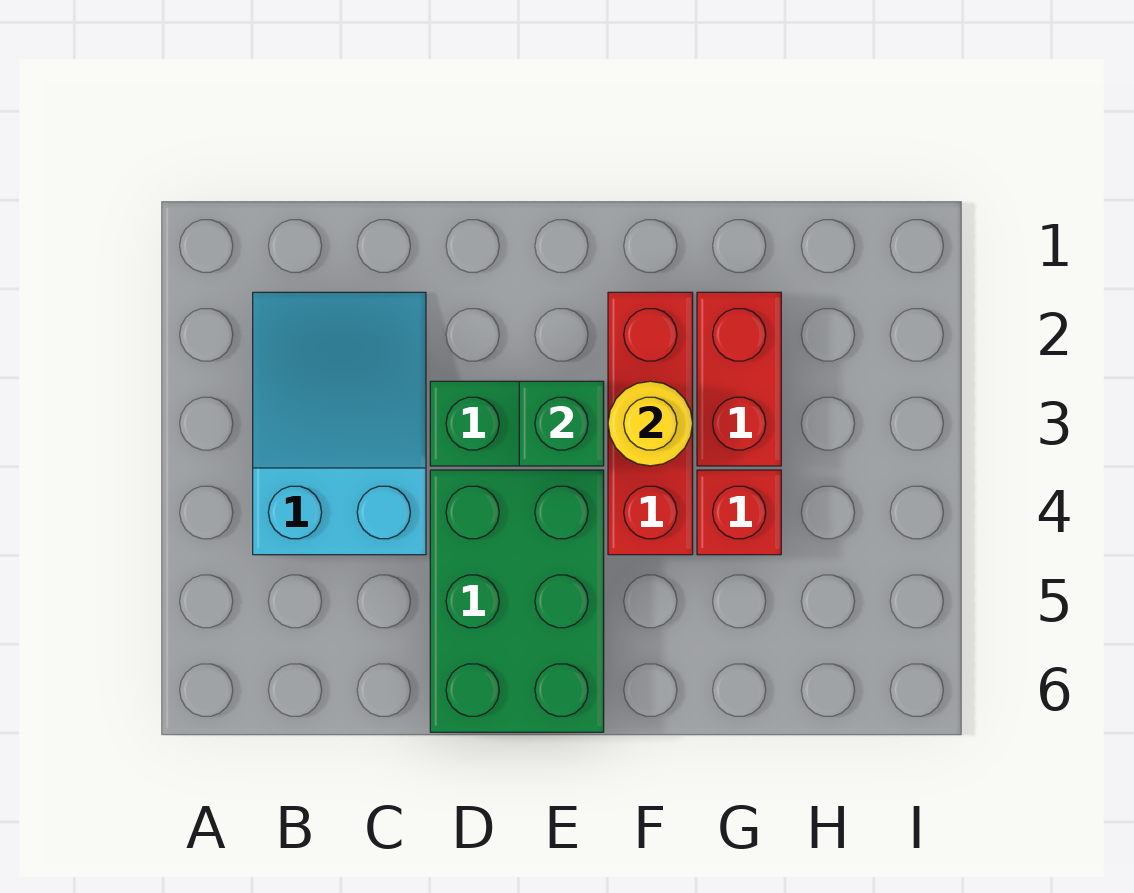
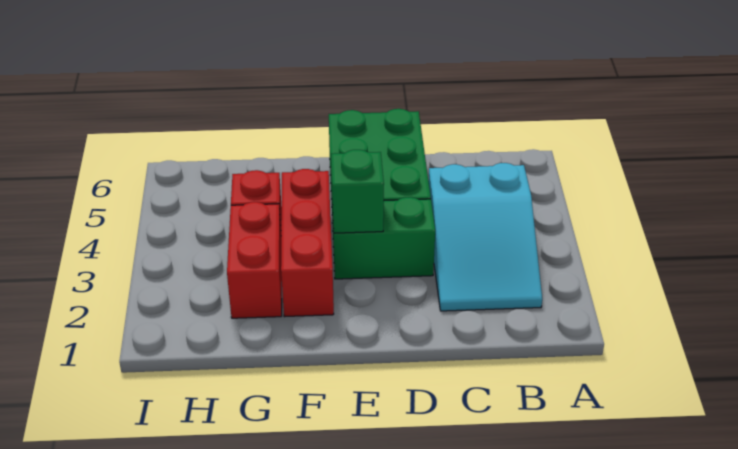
yellow 1x1 round brick [608,381,693,466] -> none

